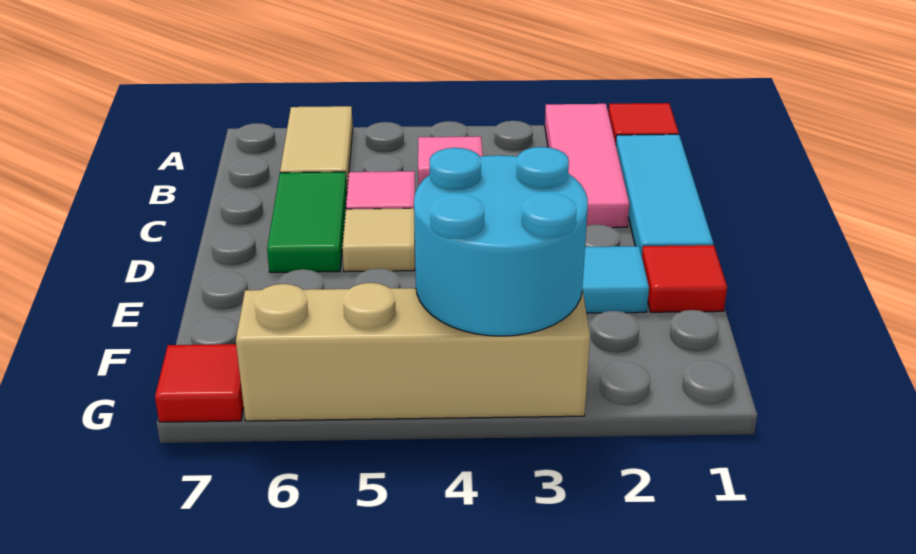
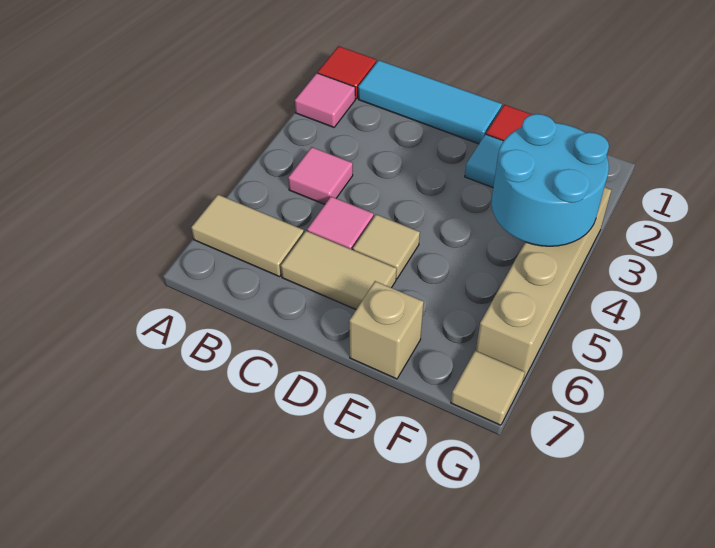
pink 1x3 tile [545,104,629,228] -> pink 1x1 tile [295,73,355,127]
green 1x2 tile [267,172,347,272] -> tan 1x2 tile [281,231,397,309]
none -> tan 1x1 brick [349,281,424,379]
red 1x1 tile [155,344,244,422] -> tan 1x1 tile [451,351,525,425]

